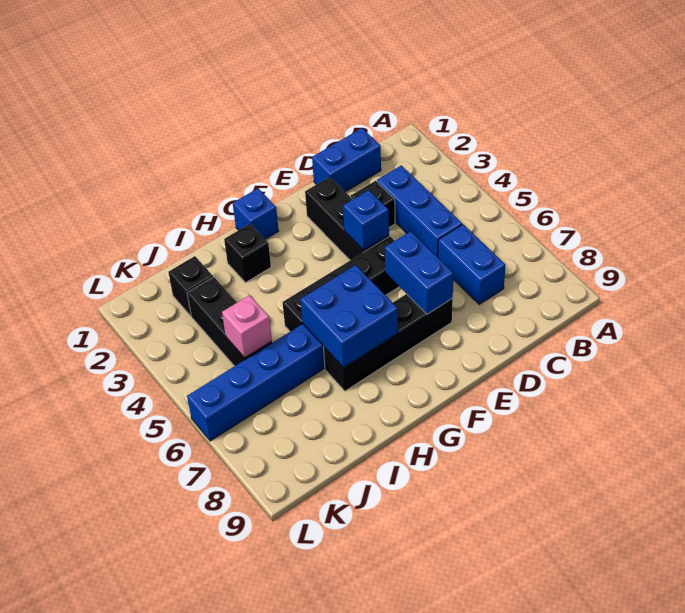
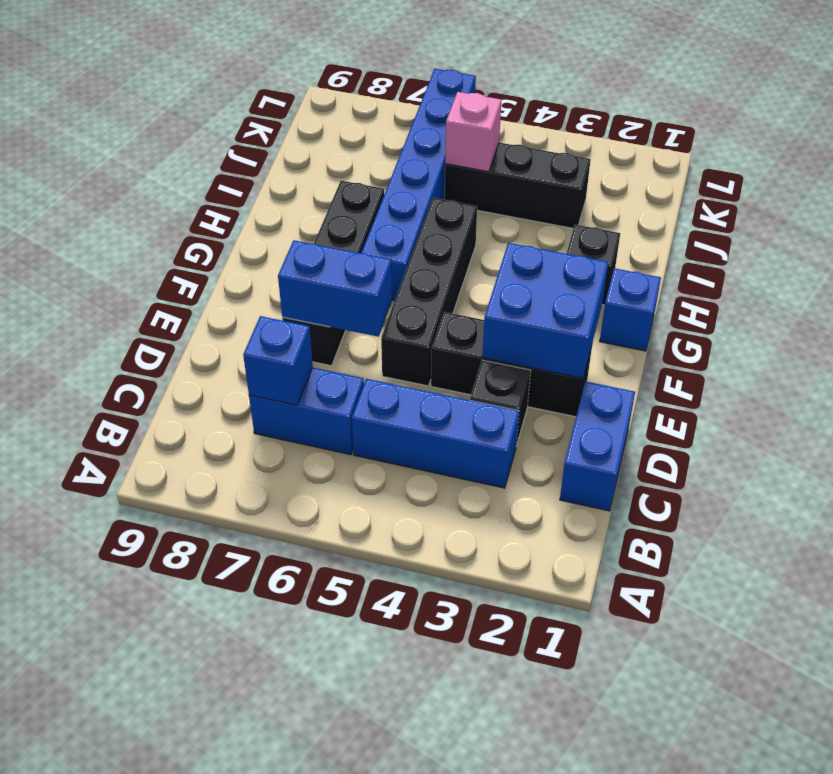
blue 1x1 brick [343,190,389,250] -> blue 1x1 brick moved to [243,316,313,405]
blue 2x2 brick [301,265,398,368] -> blue 2x2 brick moved to [482,243,608,378]
black 1x1 brick [168,256,213,316] -> none

